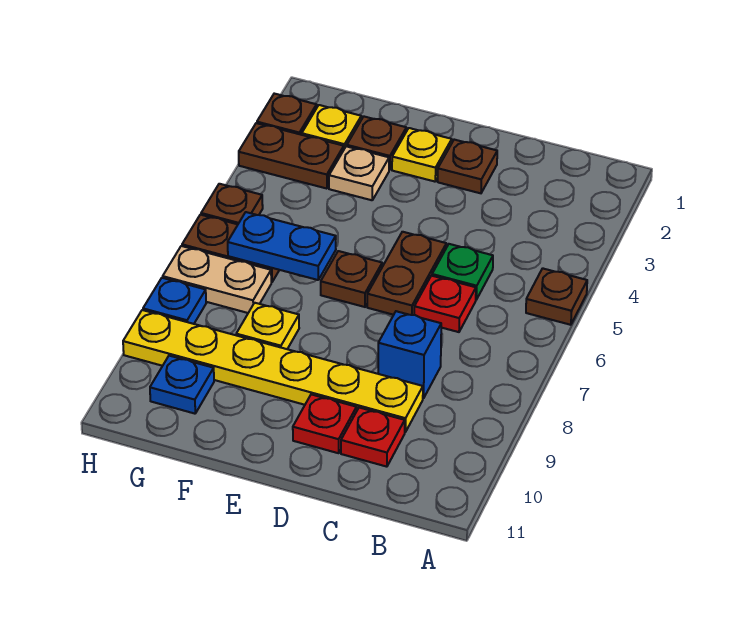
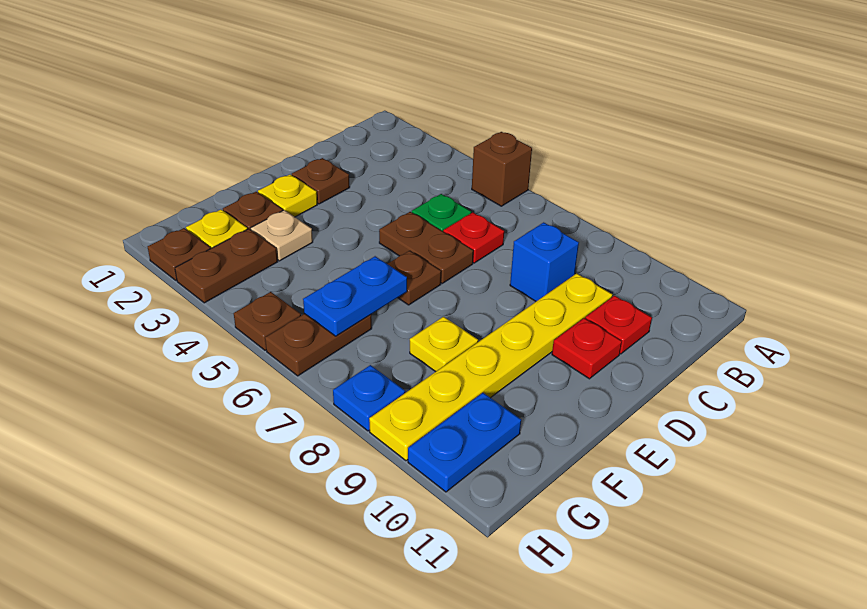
brown 1x1 plate [526,268,587,325] -> brown 1x1 brick [472,132,532,206]
tan 1x2 plate [163,246,271,313] -> none
blue 1x1 plate [150,356,214,414] -> blue 1x2 plate [408,393,521,492]

